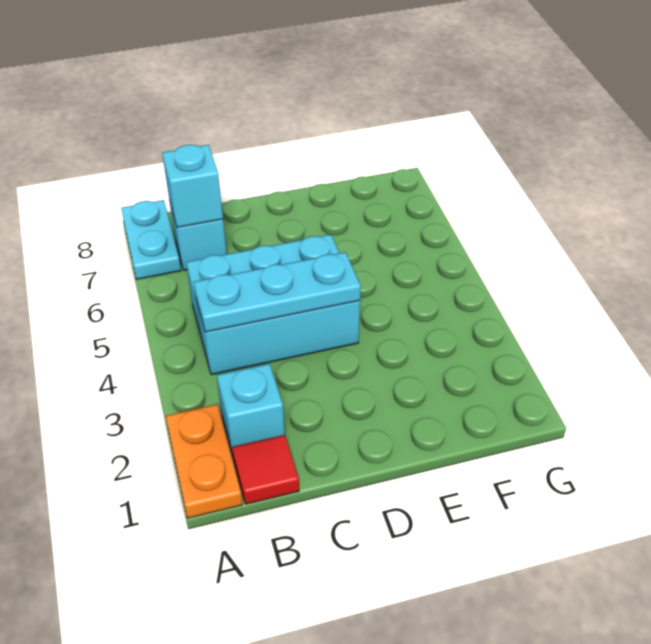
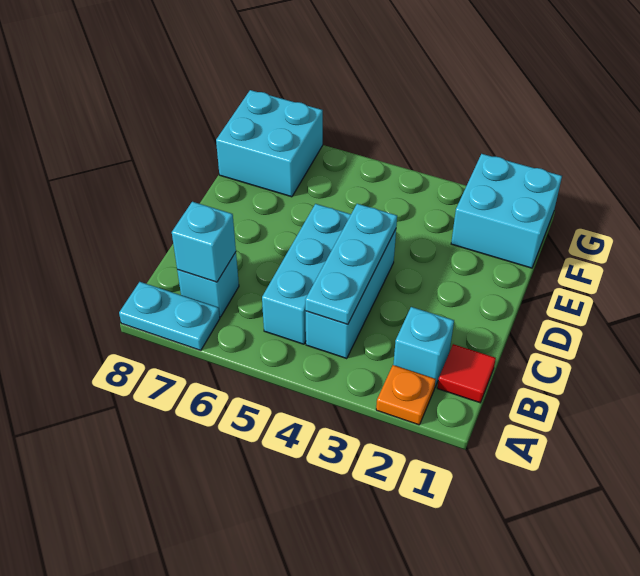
orange 1x2 plate [166,404,243,518] -> orange 1x1 plate [376,365,436,425]
none -> cyan 2x2 brick [451,154,562,268]
none -> cyan 2x2 brick [216,90,323,197]

